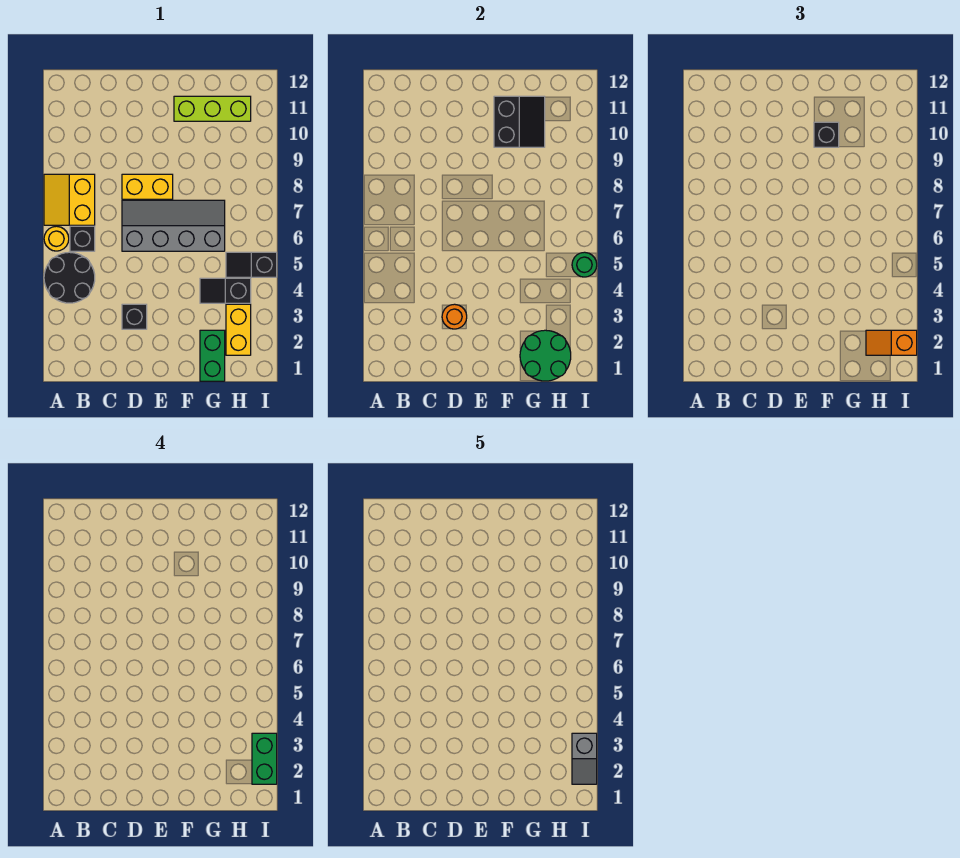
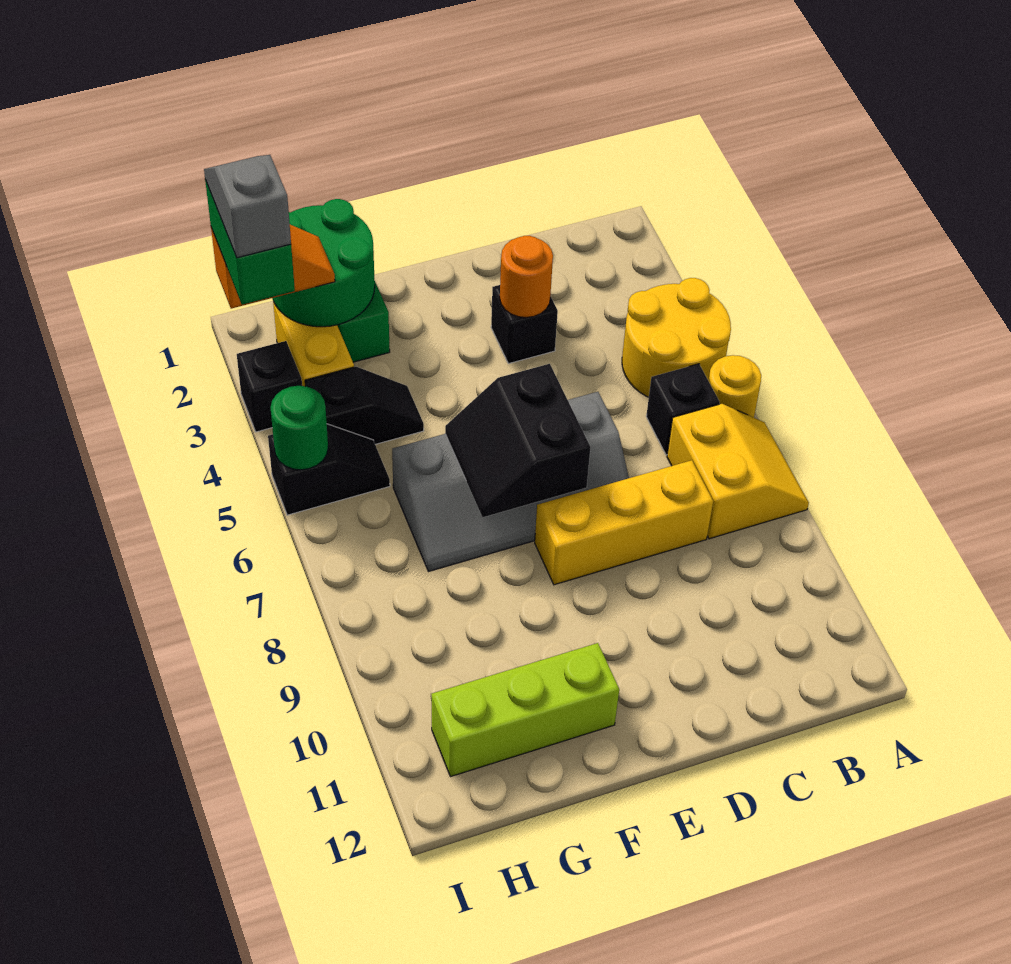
black 2x2 round brick [44,252,95,303] -> yellow 2x2 round brick [622,278,731,397]
yellow 1x2 brick [122,174,173,199] -> yellow 1x3 brick [535,460,713,585]
black 2x2 slope [494,96,545,147] -> black 2x2 slope moved to [445,364,590,517]
black 1x1 brick [814,122,839,147] -> black 1x1 brick moved to [237,341,302,432]

